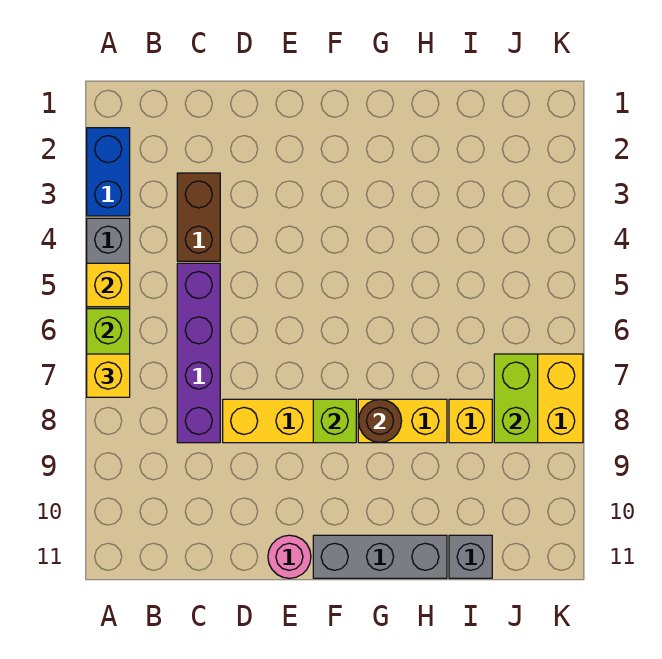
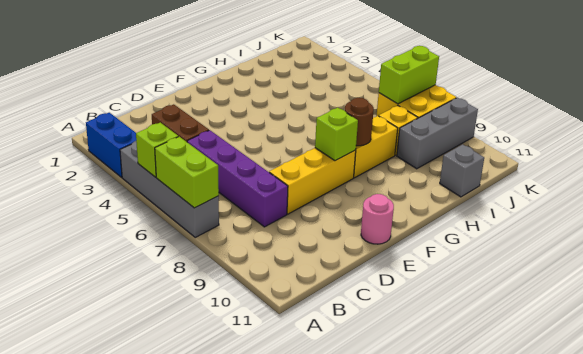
yellow 1x1 brick [87,263,130,307] -> lime 1x1 brick [136,123,178,177]
yellow 1x1 brick [87,354,130,397] -> none
grey 1x3 brick [313,535,447,578] -> grey 1x3 brick moved to [397,98,478,169]
lime 1x2 brick [494,354,538,443] -> lime 1x2 brick turned to [379,46,439,104]

